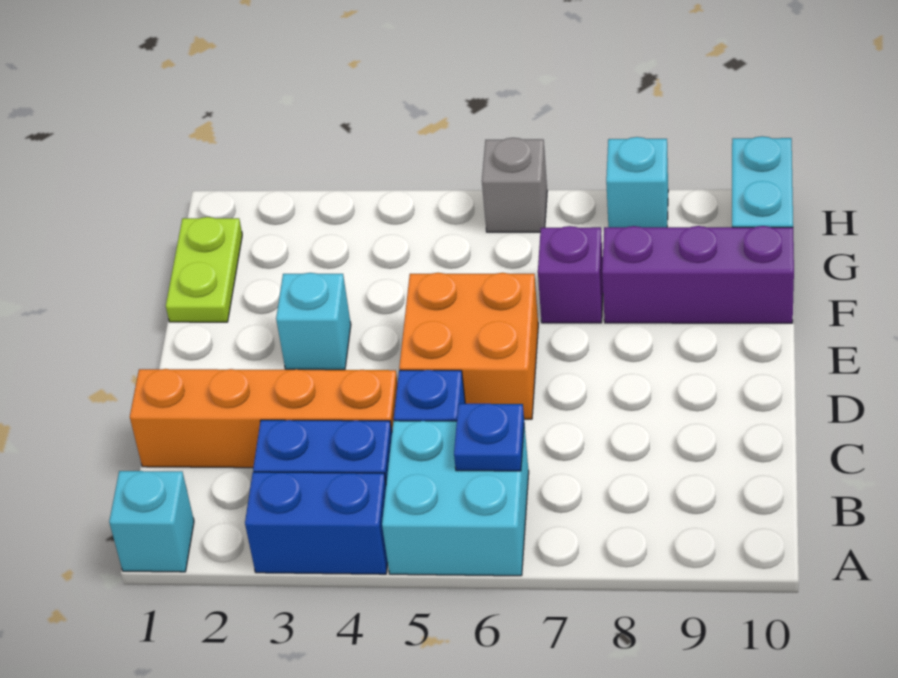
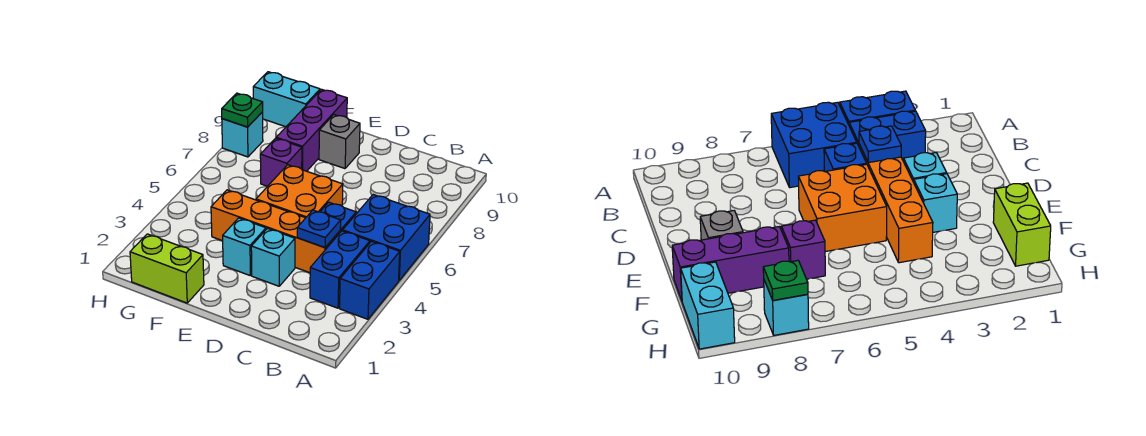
cyan 1x1 brick [109,471,194,572] -> cyan 1x1 brick moved to [251,228,295,286]
cyan 2x2 brick [382,421,529,576] -> blue 2x2 brick [343,195,430,280]
blue 1x1 plate [454,404,524,471] -> blue 1x1 plate moved to [297,210,341,248]
orange 1x4 brick [130,369,398,468] -> orange 1x4 brick turned to [211,190,340,273]
lime 1x2 plate [166,217,242,322] -> lime 1x2 brick [130,234,204,303]
grey 1x1 brick [482,138,547,232] -> grey 1x1 brick moved to [319,115,360,169]
none -> green 1x1 plate [222,93,263,127]

